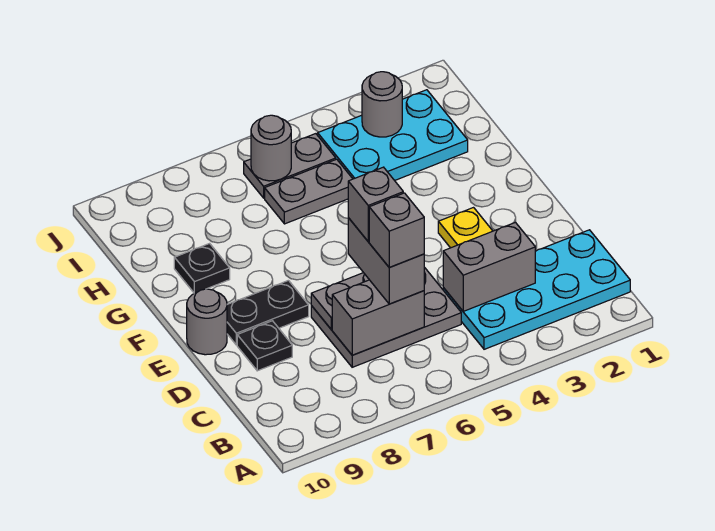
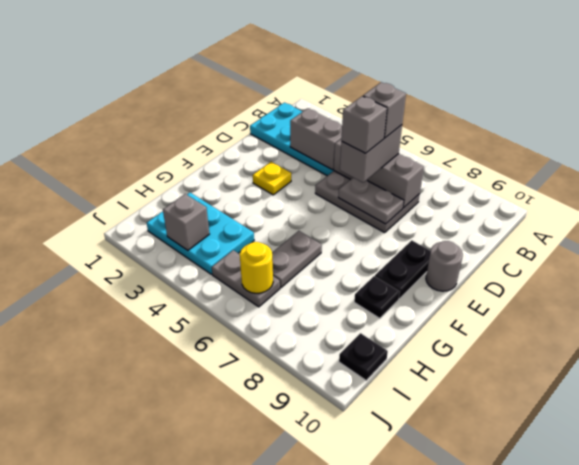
grey 1x2 brick [332,280,424,355] -> grey 1x3 brick [333,139,424,208]
black 1x1 plate [237,321,292,371] -> black 1x1 plate moved to [339,333,388,380]
black 1x2 plate [227,280,309,345] -> black 1x2 plate turned to [375,240,431,299]
grey 1x2 plate [265,159,352,224] -> grey 1x2 plate turned to [272,231,322,288]
grey 1x1 round brick [362,72,402,137] -> grey 1x1 brick [163,194,209,250]
grey 1x1 round brick [251,115,291,181] -> yellow 1x1 round brick [240,242,273,293]

